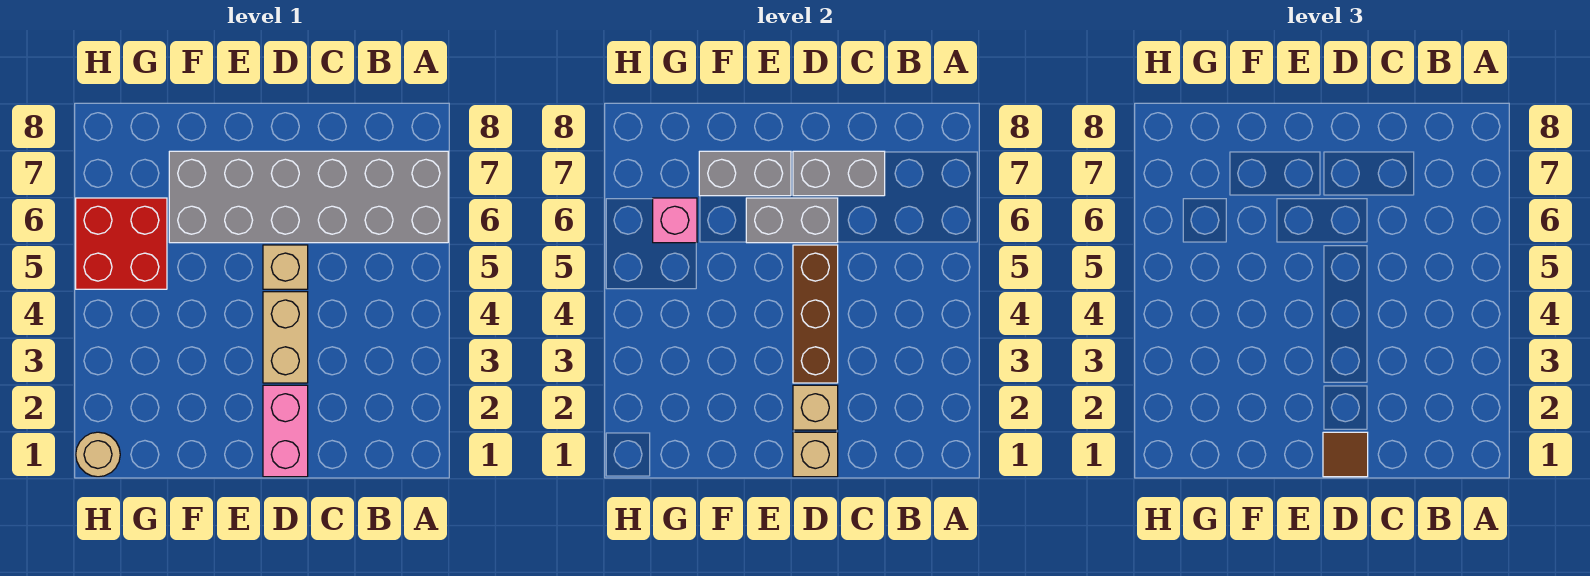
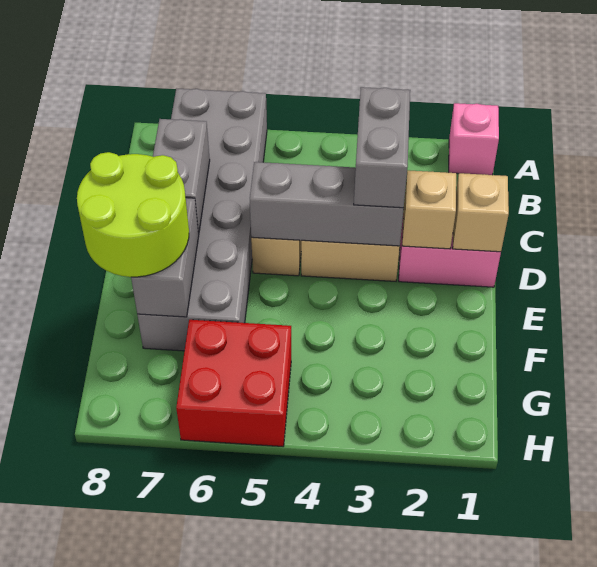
brown 1x1 tile [1323,432,1368,477] -> none
brown 1x3 brick [793,245,838,383] -> grey 1x3 brick [250,162,404,246]
grey 1x2 brick [746,198,838,243] -> grey 1x2 brick moved to [354,87,410,208]
none -> lime 2x2 round brick [77,152,189,277]
pink 1x1 brick [653,198,697,243] -> pink 1x1 brick moved to [449,103,499,175]
tan 1x1 round brick [76,432,120,477] -> none

